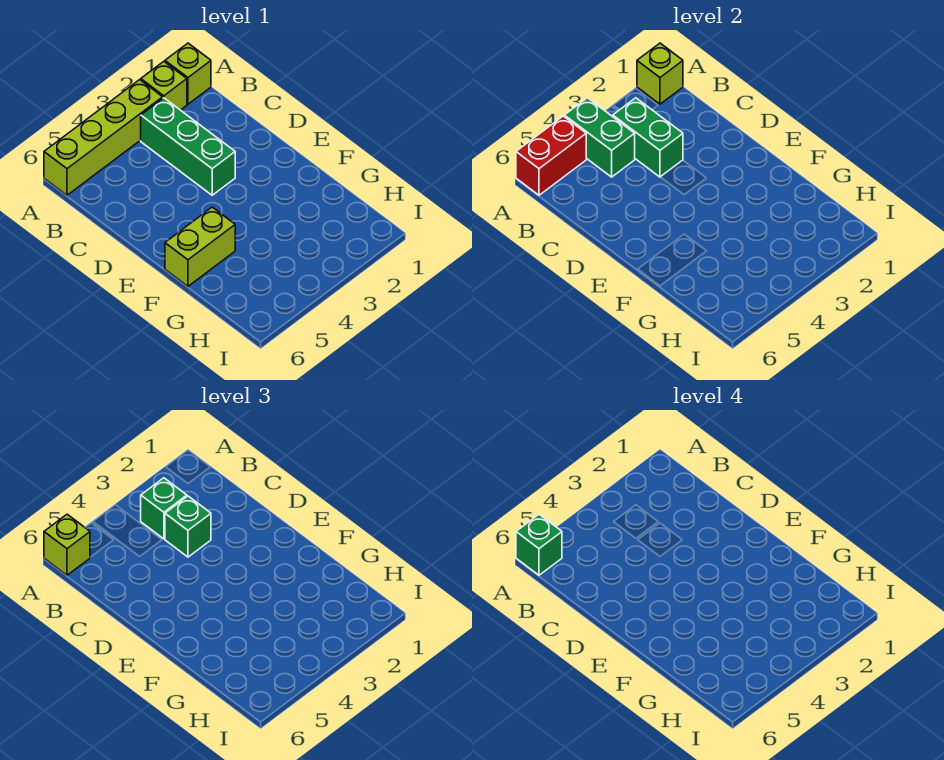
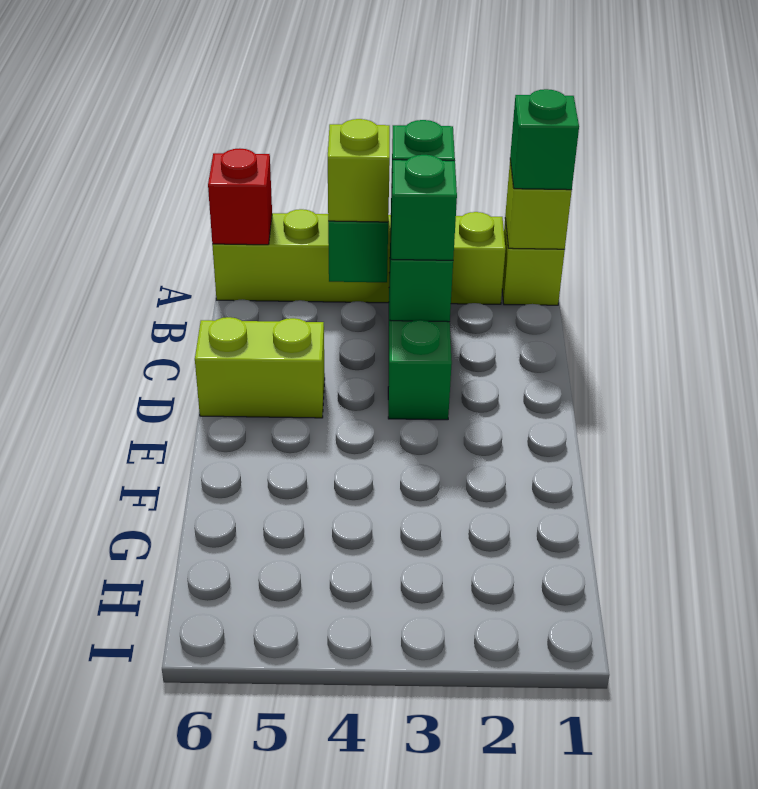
red 1x2 brick [516,116,586,195] -> red 1x1 brick [208,148,272,245]
lime 1x1 brick [44,514,90,575] -> lime 1x1 brick moved to [328,119,390,222]
green 1x1 brick [516,514,562,575] -> green 1x1 brick moved to [510,89,579,190]
lime 1x2 brick [165,207,235,286] -> lime 1x2 brick moved to [195,317,325,418]

